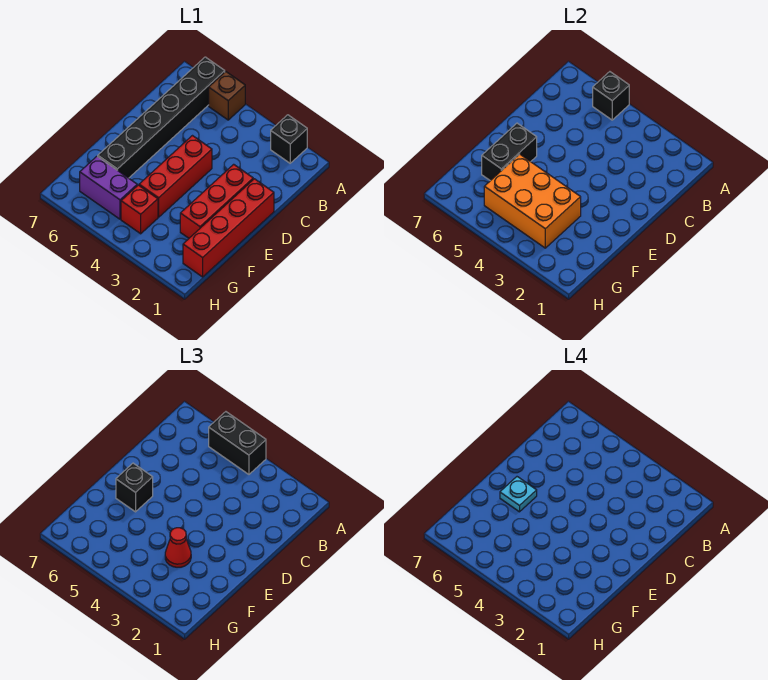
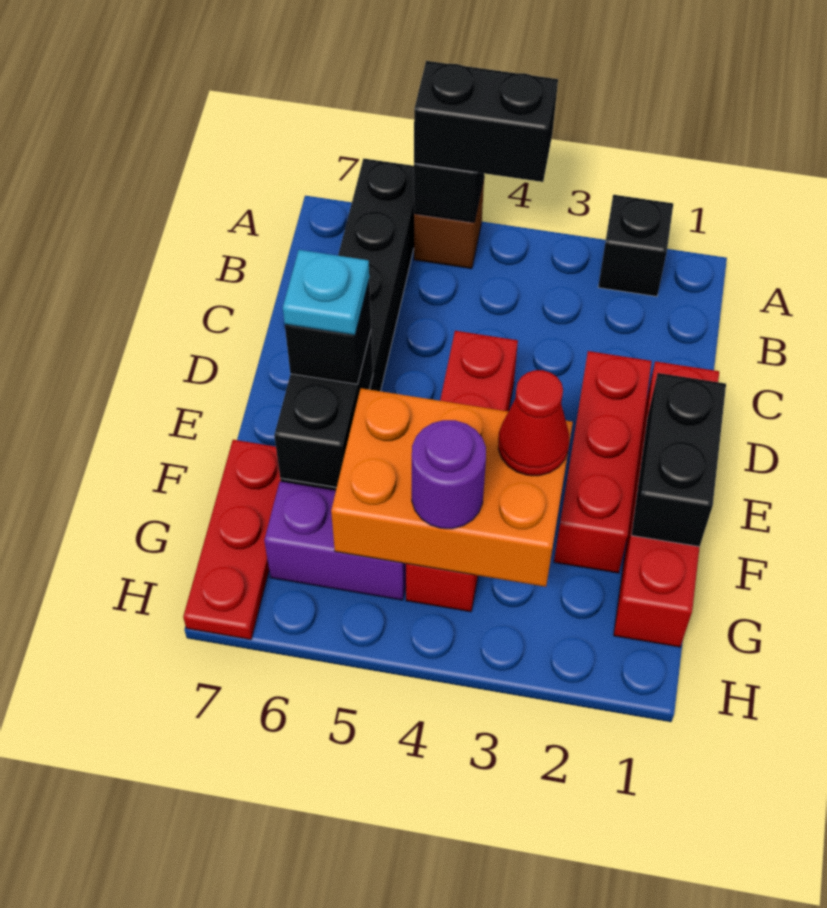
none -> black 1x2 brick [631,373,726,547]
none -> red 1x3 plate [183,440,281,640]
none -> purple 1x1 round brick [412,420,486,529]

